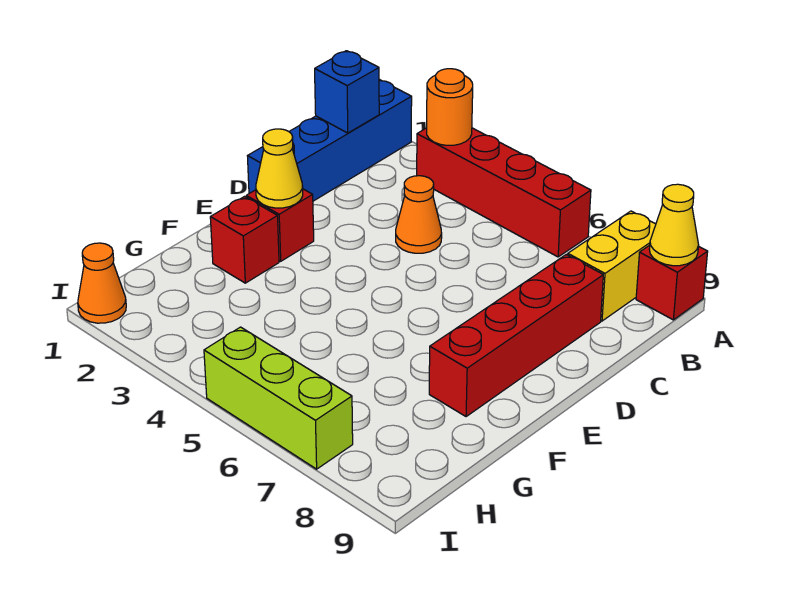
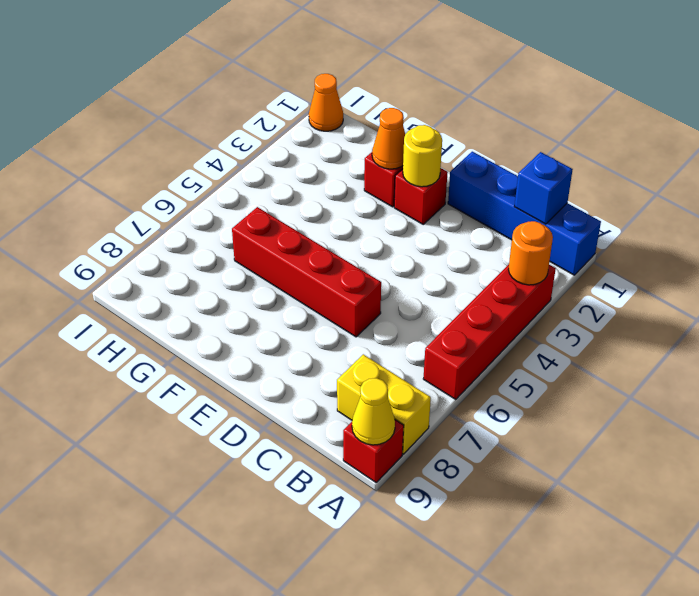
orange 1x1 cone [396,176,442,253] -> orange 1x1 cone moved to [372,108,405,169]
red 1x4 brick [429,255,603,417] -> red 1x4 brick moved to [232,207,381,337]
yellow 1x1 cone [256,129,303,208] -> yellow 1x1 round brick [403,125,442,187]
lime 1x3 brick [204,327,353,469] -> none

